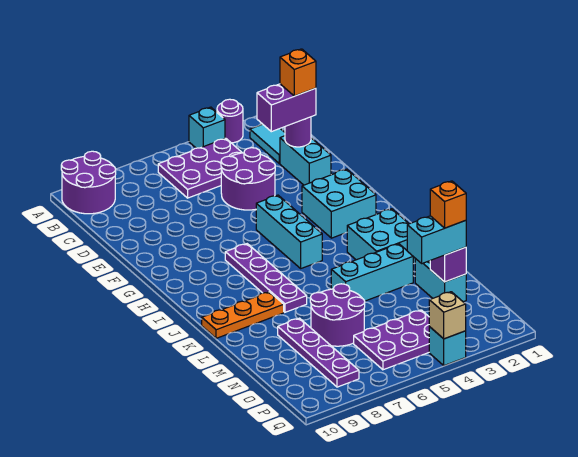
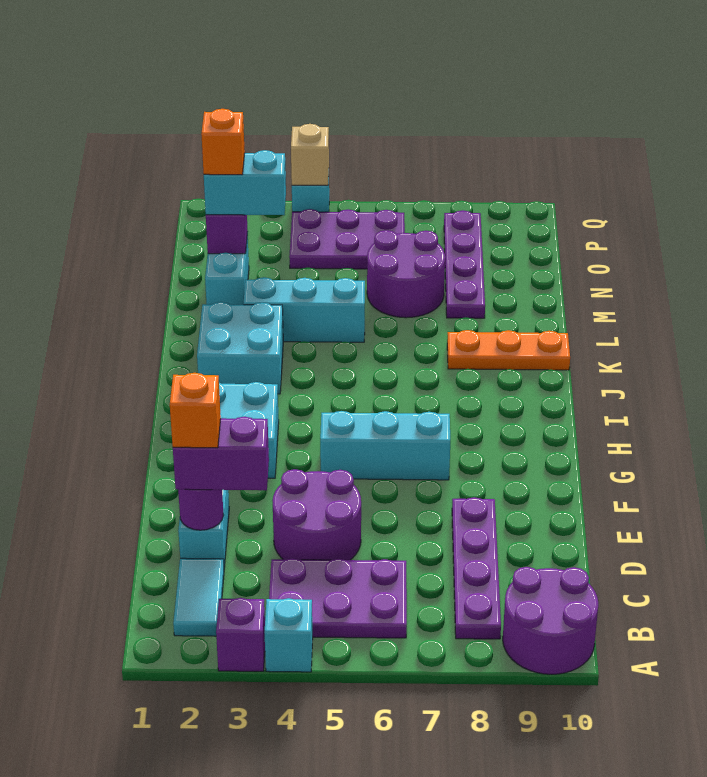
purple 1x1 round brick [217,99,243,143] -> purple 1x1 brick [216,598,265,671]
cyan 1x3 brick [256,195,322,268] -> cyan 1x3 brick turned to [320,411,450,480]
purple 1x4 plate [225,244,307,312] -> purple 1x4 plate moved to [452,497,501,639]

